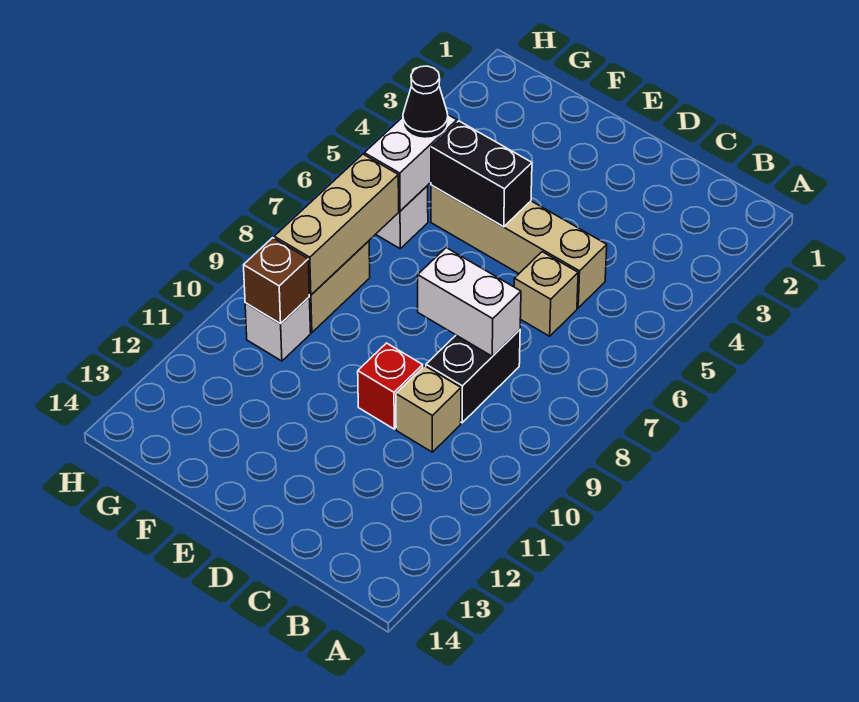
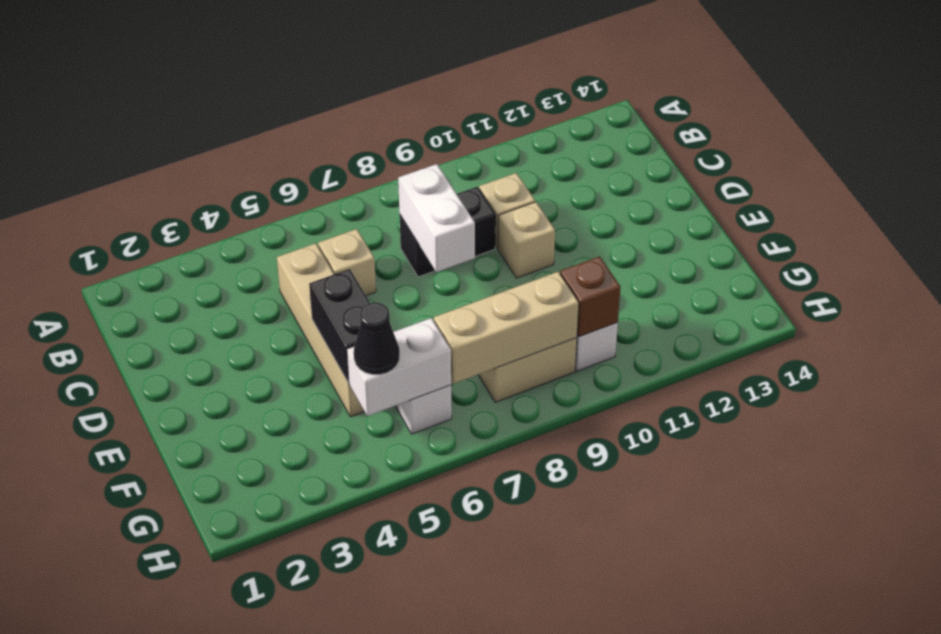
red 1x1 brick [358,343,423,429] -> tan 1x1 brick [498,202,555,278]

